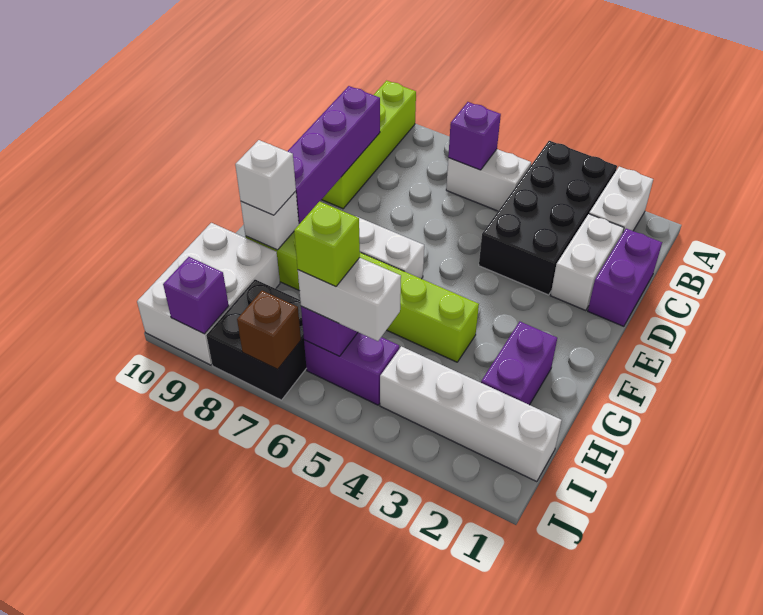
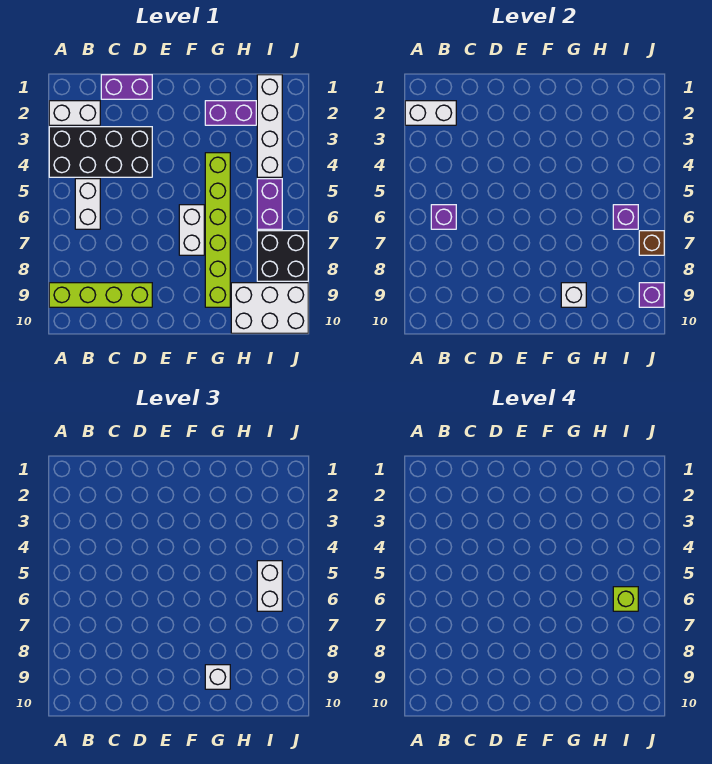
white 1x2 brick [550,214,624,311] -> white 1x2 brick moved to [405,101,456,125]
purple 1x4 brick [288,86,380,224] -> none

